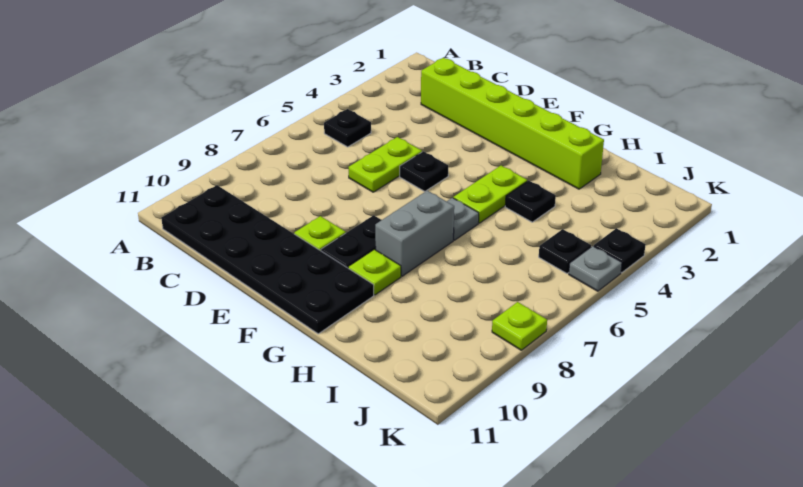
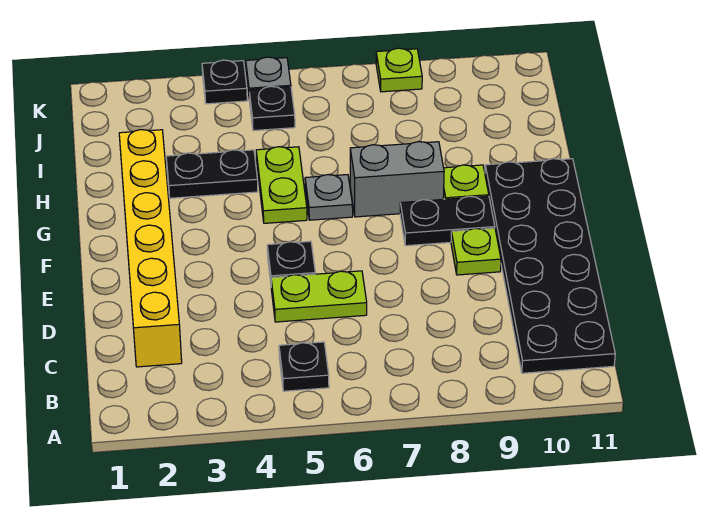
lime 1x6 brick [421,58,604,189] -> yellow 1x6 brick [119,130,182,367]
lime 1x2 plate [453,166,527,223] -> lime 1x2 plate turned to [256,147,307,223]
black 1x1 plate [505,181,556,222] -> black 1x2 plate [166,150,258,198]

